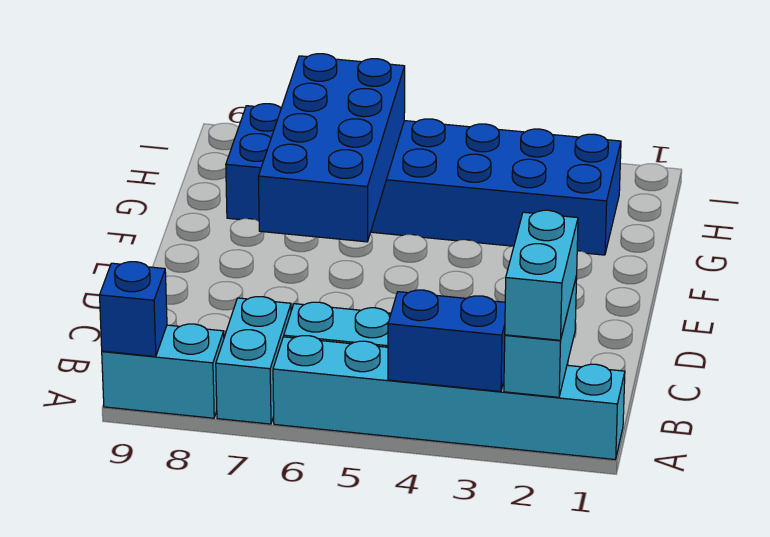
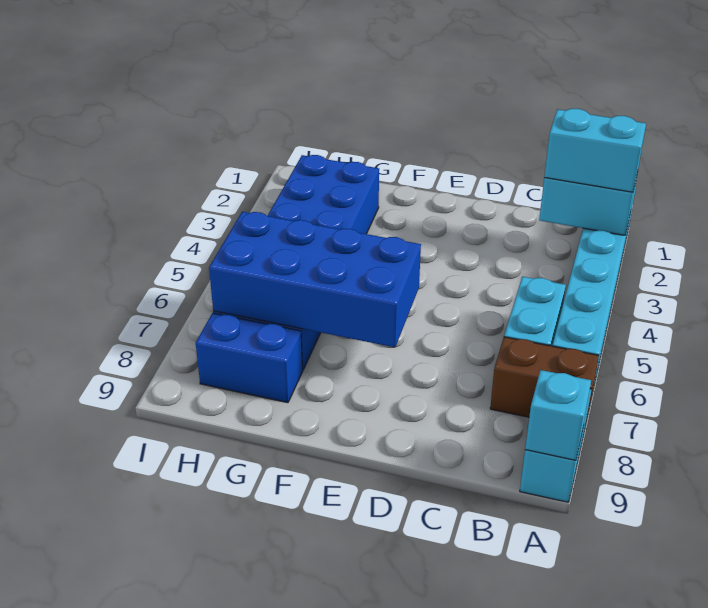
blue 1x2 brick [388,290,505,392] -> none
cyan 1x2 brick [216,297,291,424] -> brown 1x2 brick [490,337,599,421]
blue 1x1 brick [100,262,167,357] -> cyan 1x1 brick [525,370,591,460]

